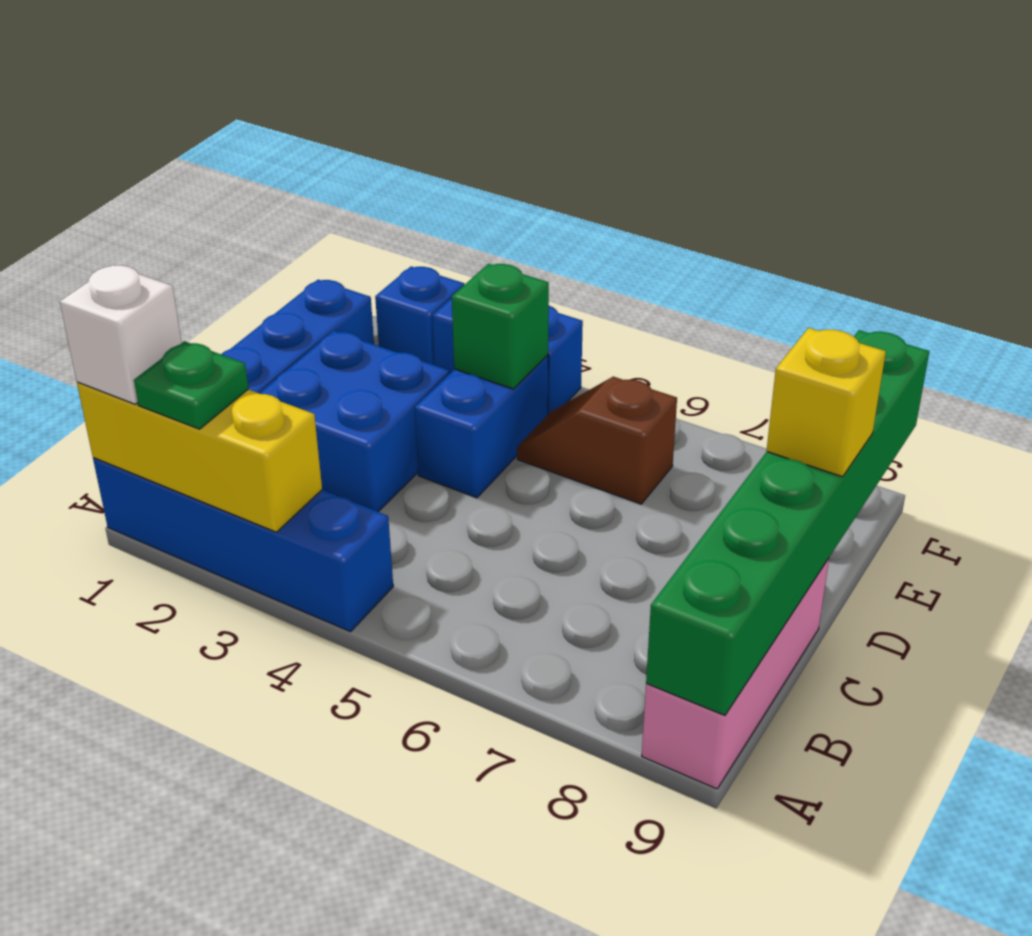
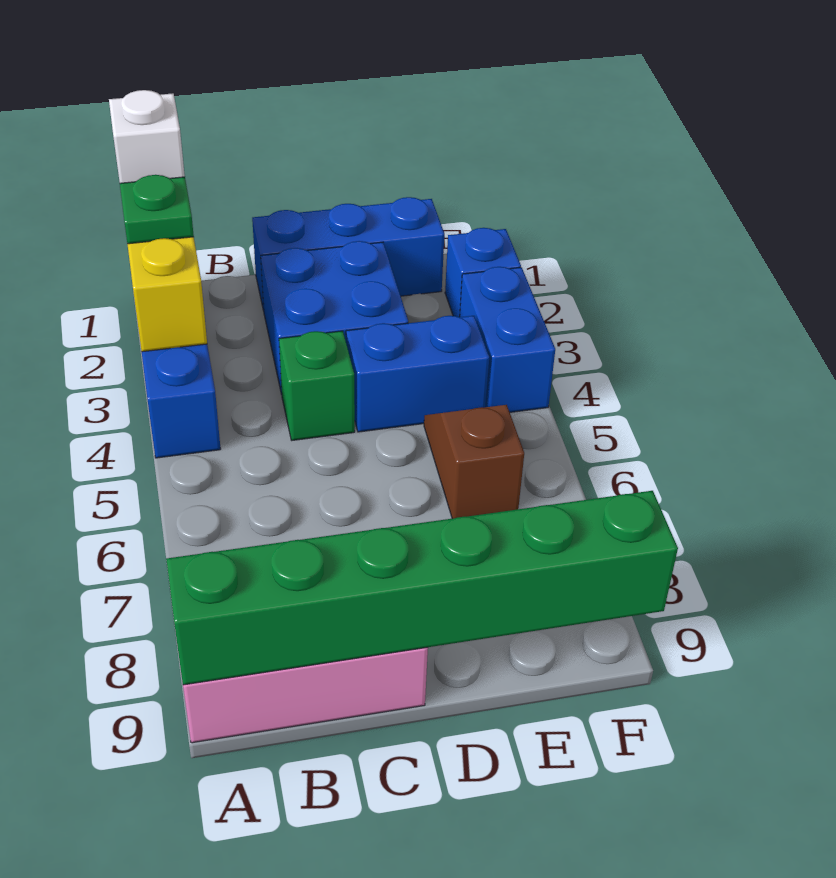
yellow 1x1 brick [767,328,886,477] -> none
green 1x1 brick [452,264,549,389] -> green 1x1 brick moved to [279,331,355,440]

